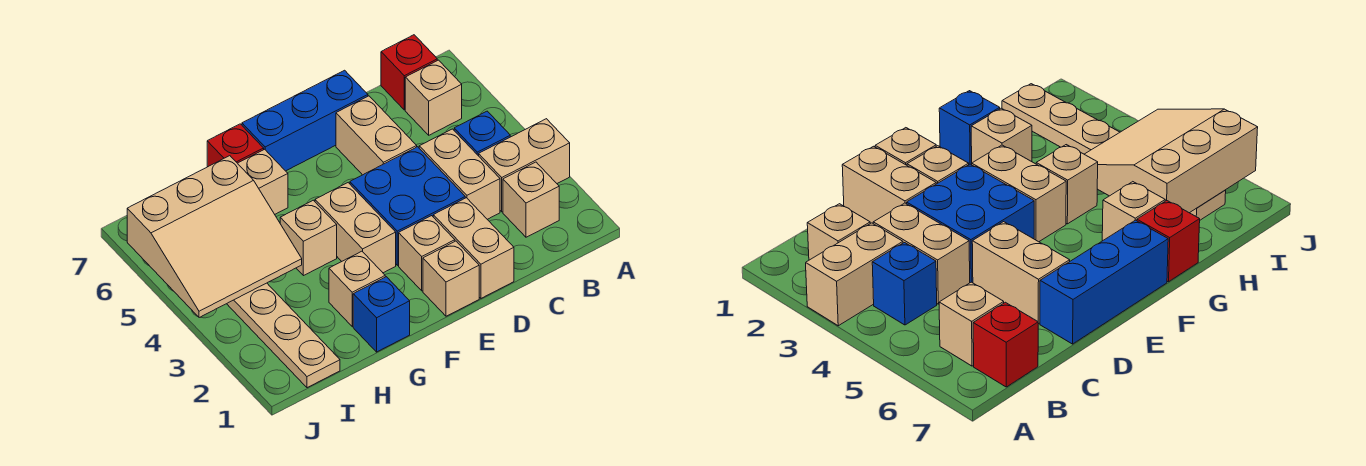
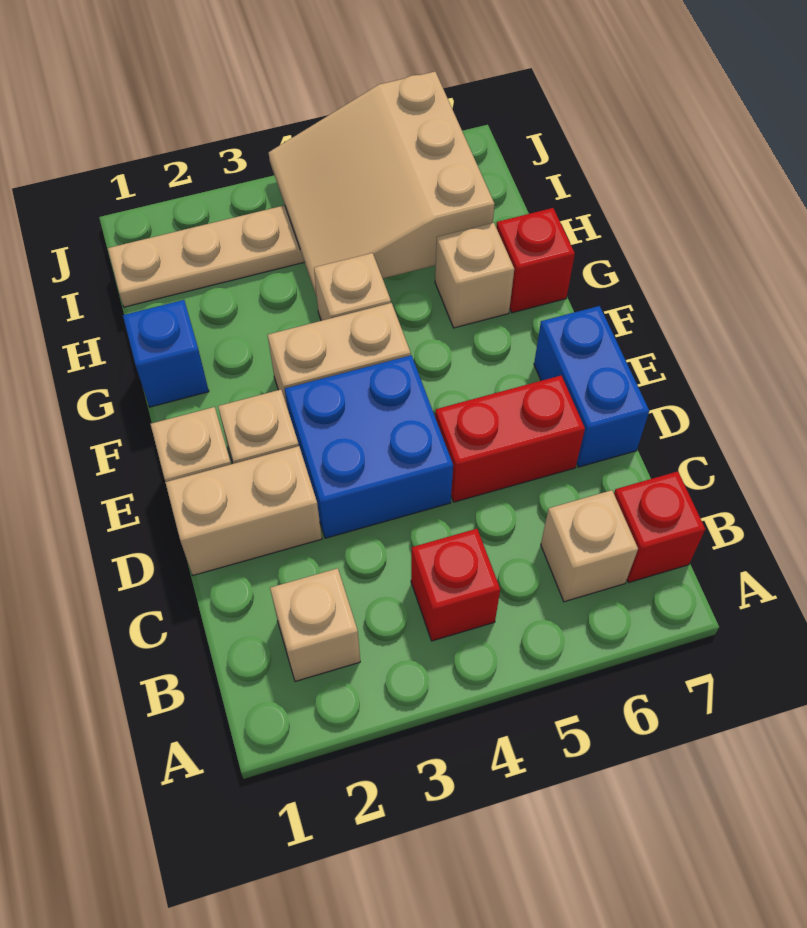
tan 1x2 brick [479,119,570,212] -> none
blue 1x1 brick [454,111,510,156] -> red 1x1 brick [411,529,500,641]
tan 1x2 brick [419,129,500,219] -> none
tan 1x2 brick [336,96,417,175] -> red 1x2 brick [435,376,585,502]
blue 1x3 brick [242,70,368,171] -> blue 1x2 brick [534,306,649,467]
tan 1x1 brick [329,251,385,326] -> none

